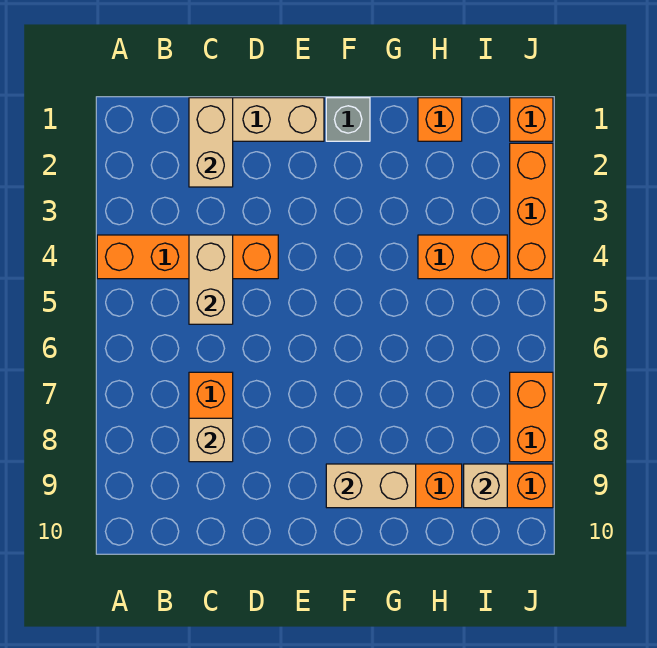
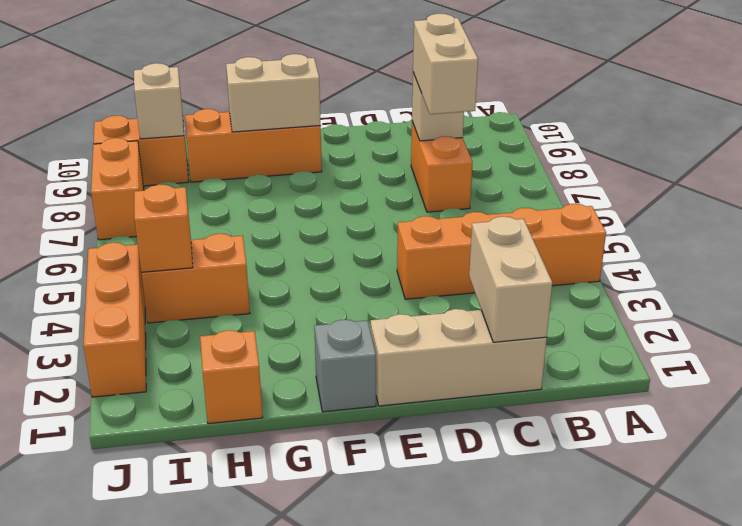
tan 1x2 brick [189,235,233,324] -> tan 1x2 brick moved to [413,14,478,114]
orange 1x1 brick [510,98,553,141] -> orange 1x1 brick moved to [134,184,193,272]

